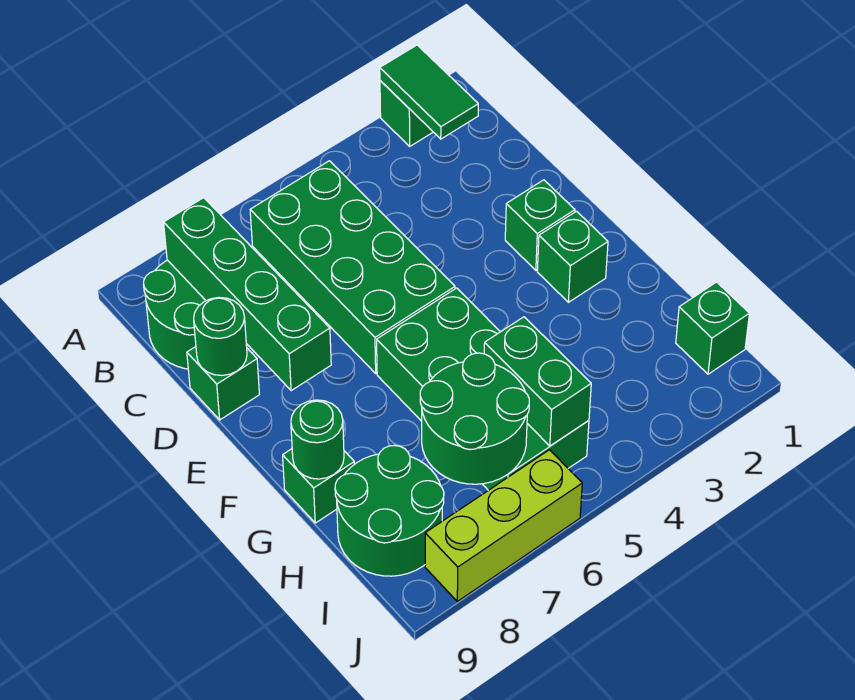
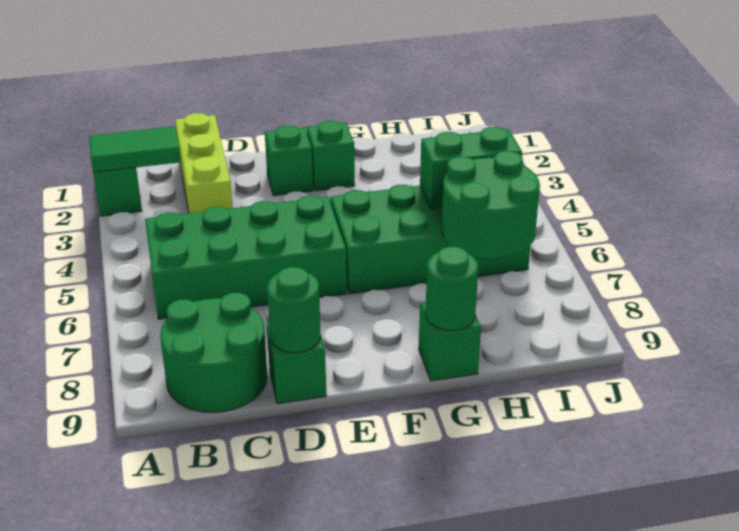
green 1x4 brick [164,198,331,391] -> none
green 2x2 round brick [335,445,444,576] -> none
green 1x1 brick [676,282,749,374] -> none
lime 1x3 brick [425,450,582,601] -> lime 1x3 brick moved to [175,113,233,213]

